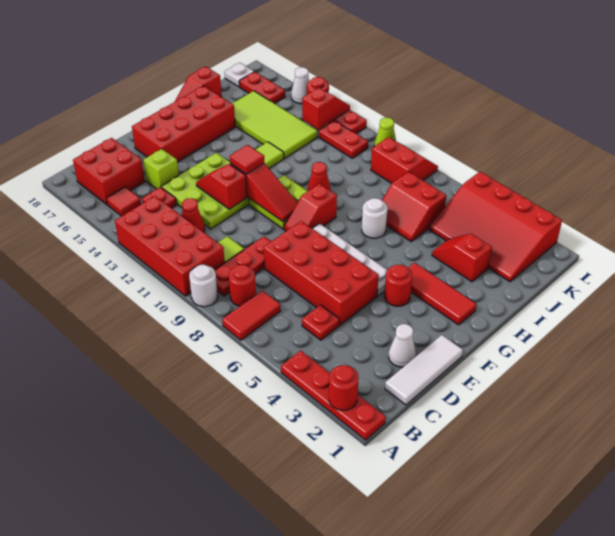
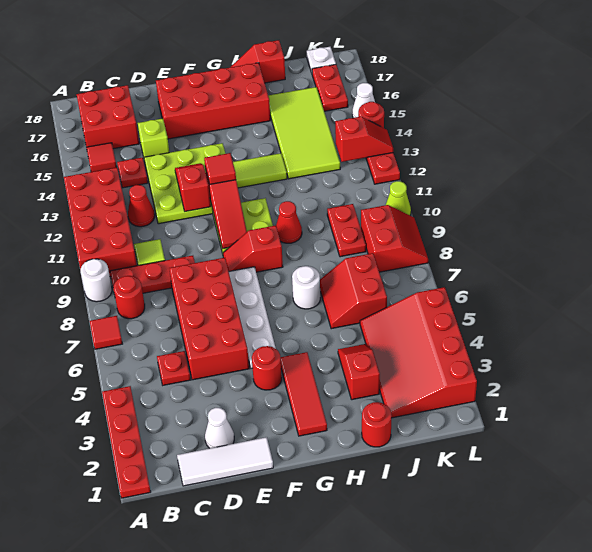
red 1x1 round brick [329,365,359,410] -> red 1x1 round brick moved to [362,402,392,447]
red 1x2 tile [222,291,281,340] -> red 1x1 tile [90,316,122,349]
red 1x2 plate [319,121,368,158] -> red 1x2 plate moved to [327,204,366,257]

